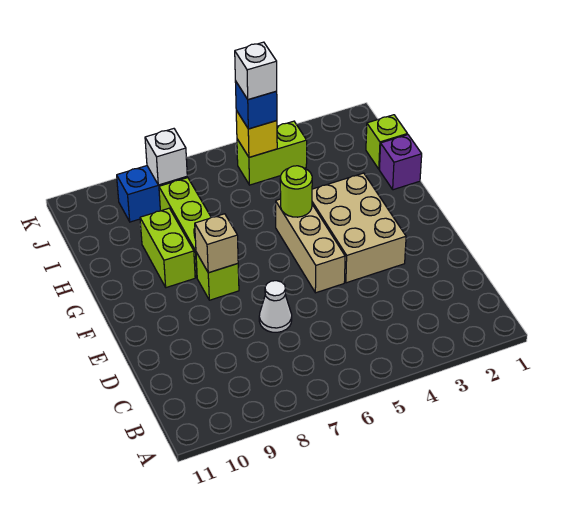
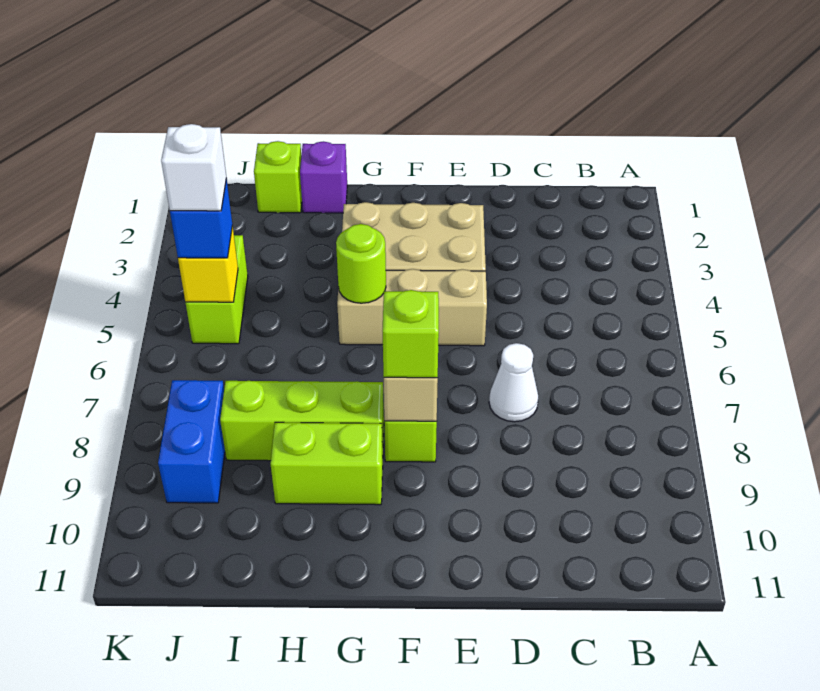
none -> lime 1x1 brick [383,290,439,378]
white 1x1 brick [145,129,187,185] -> none

